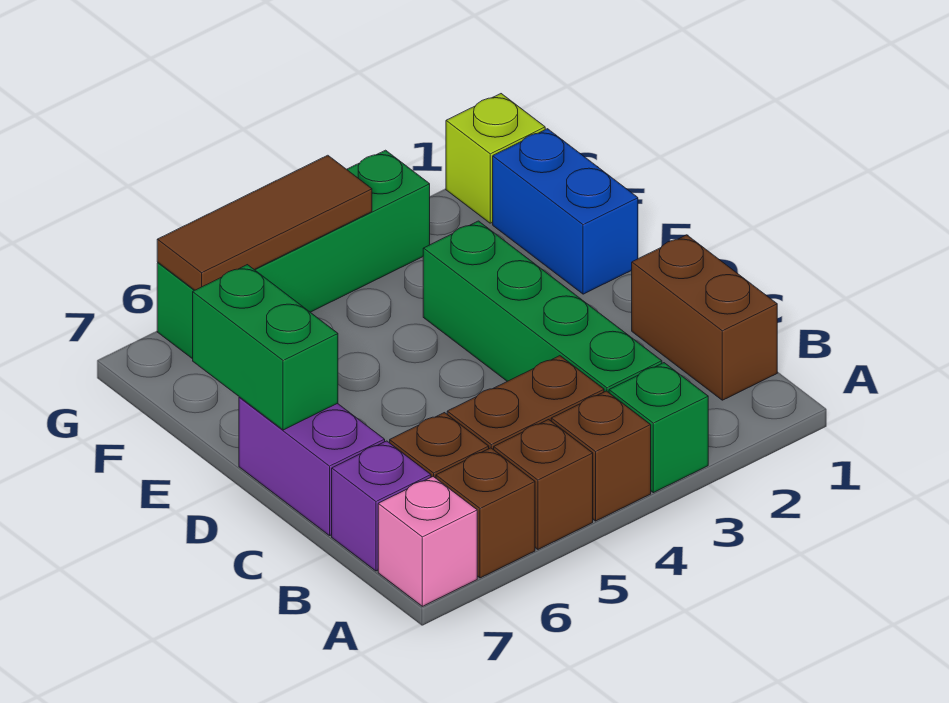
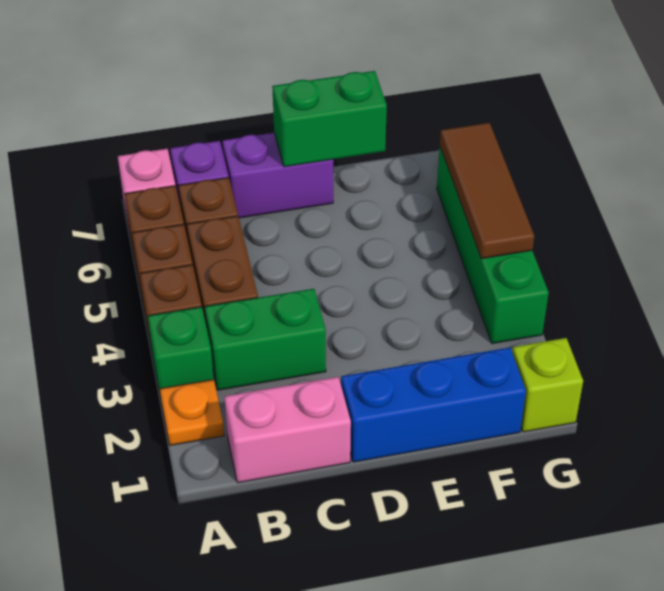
none -> orange 1x1 plate [160,380,224,445]
brown 1x2 brick [632,235,777,400] -> pink 1x2 brick [224,377,351,483]
green 1x4 brick [423,221,662,393] -> green 1x2 brick [205,289,326,390]
blue 1x2 brick [493,129,638,294] -> blue 1x3 brick [341,348,526,462]

